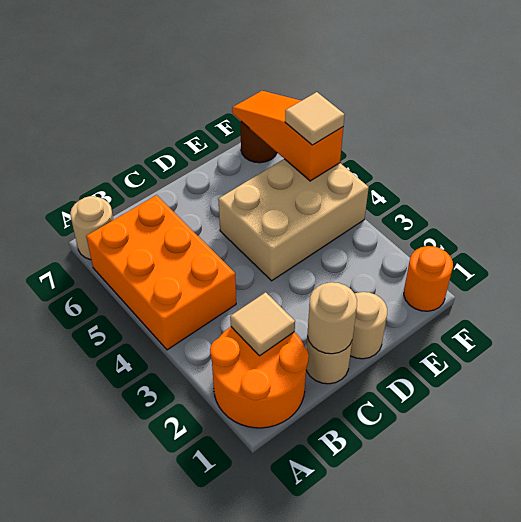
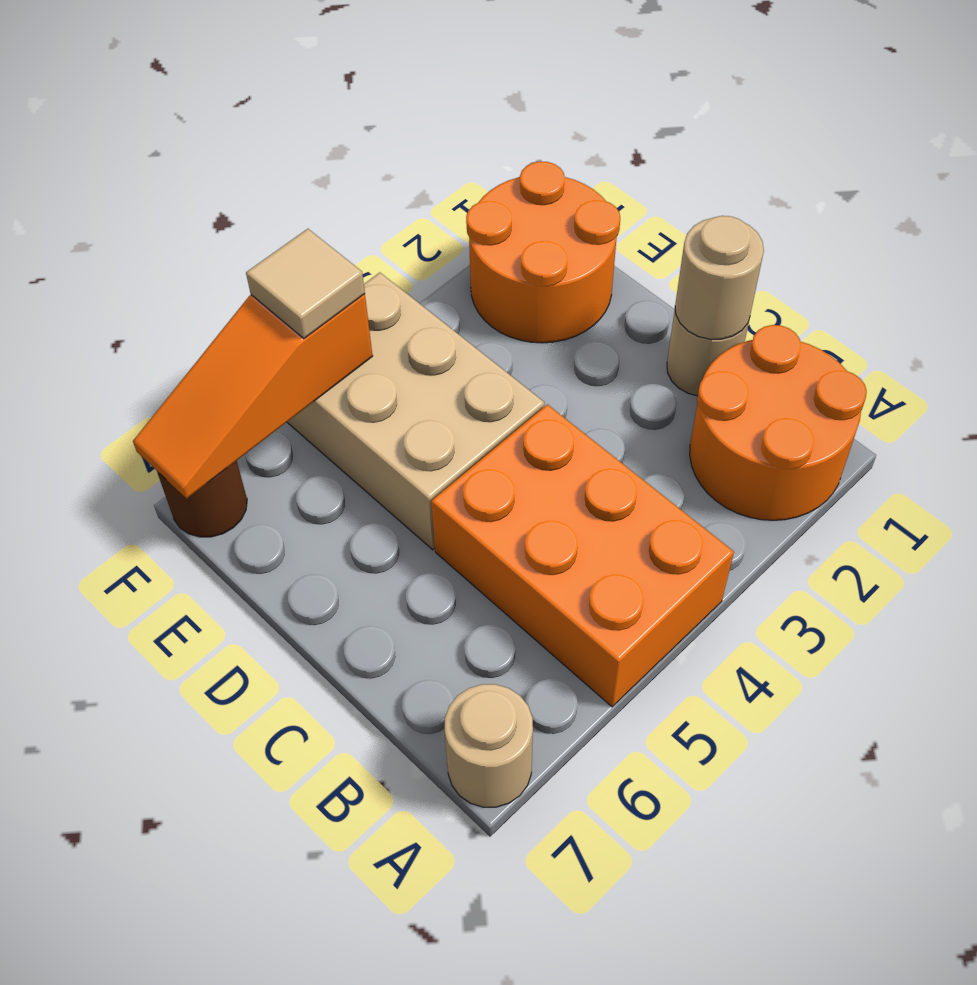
orange 2x3 brick [86,195,236,350] -> orange 2x3 brick turned to [431,404,734,707]
tan 1x1 tile [230,292,295,356] -> none
tan 1x1 round brick [350,292,387,359] -> none
orange 1x1 round brick [404,246,453,311] -> orange 2x2 round brick [466,161,620,343]

